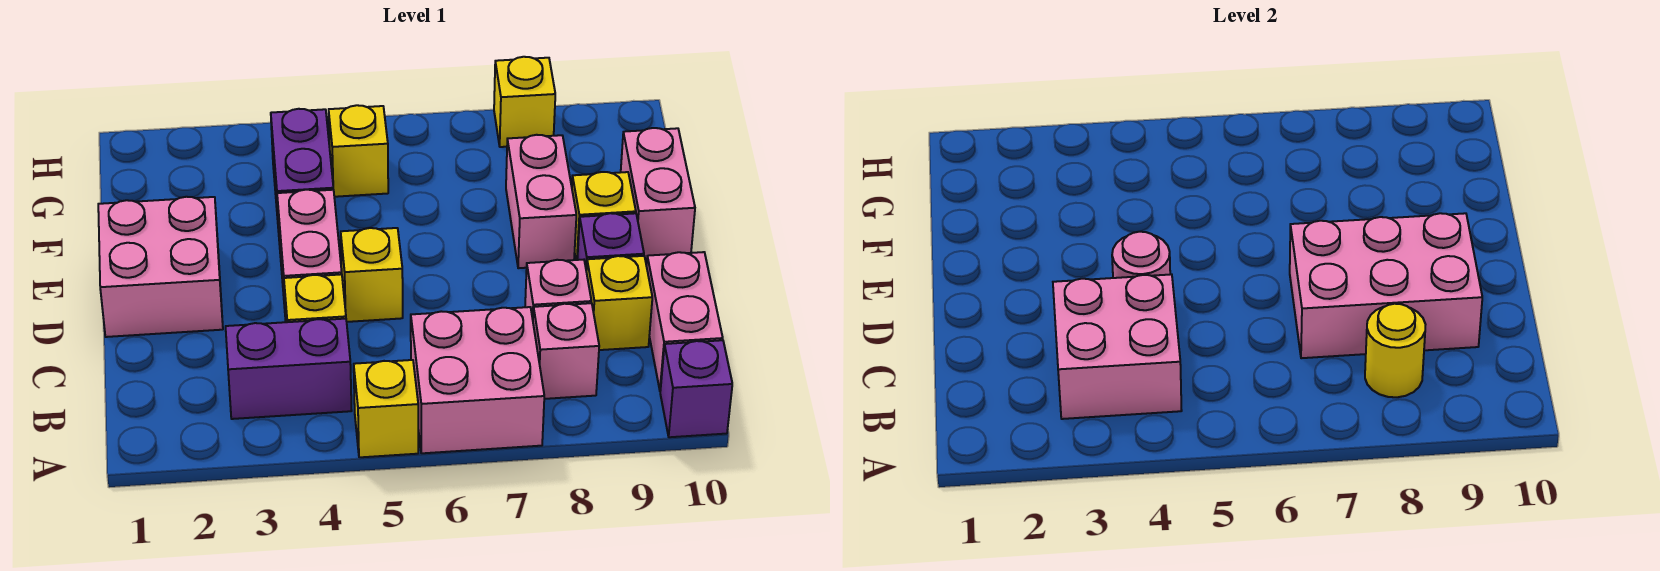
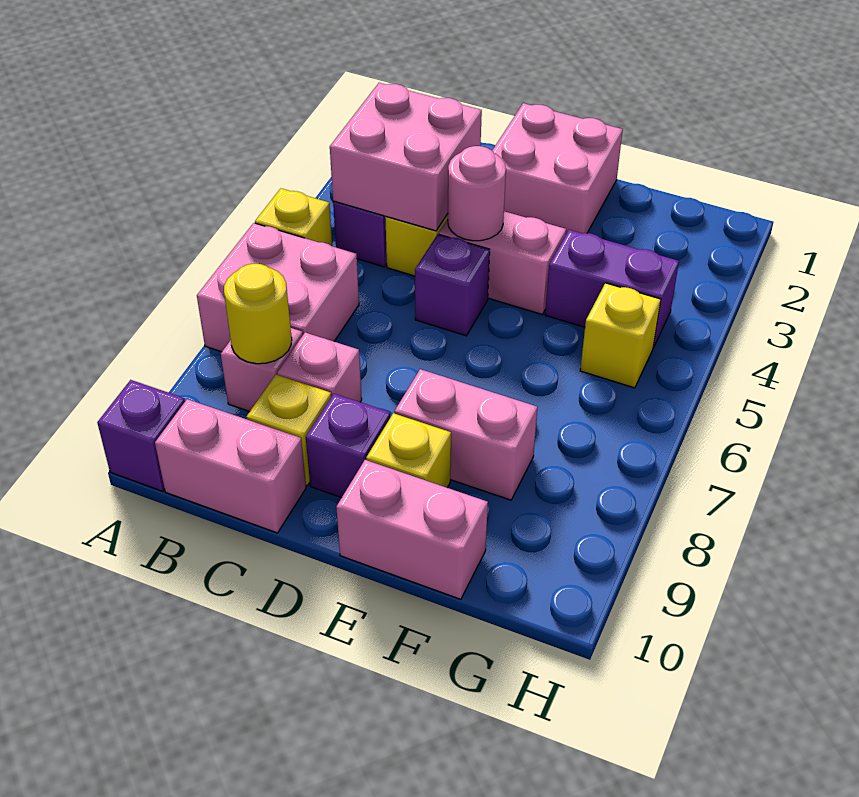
pink 2x3 brick [1290,213,1482,358] -> none
yellow 1x1 brick [341,228,403,322] -> purple 1x1 brick [415,234,490,336]
yellow 1x1 brick [494,57,555,147] -> none

